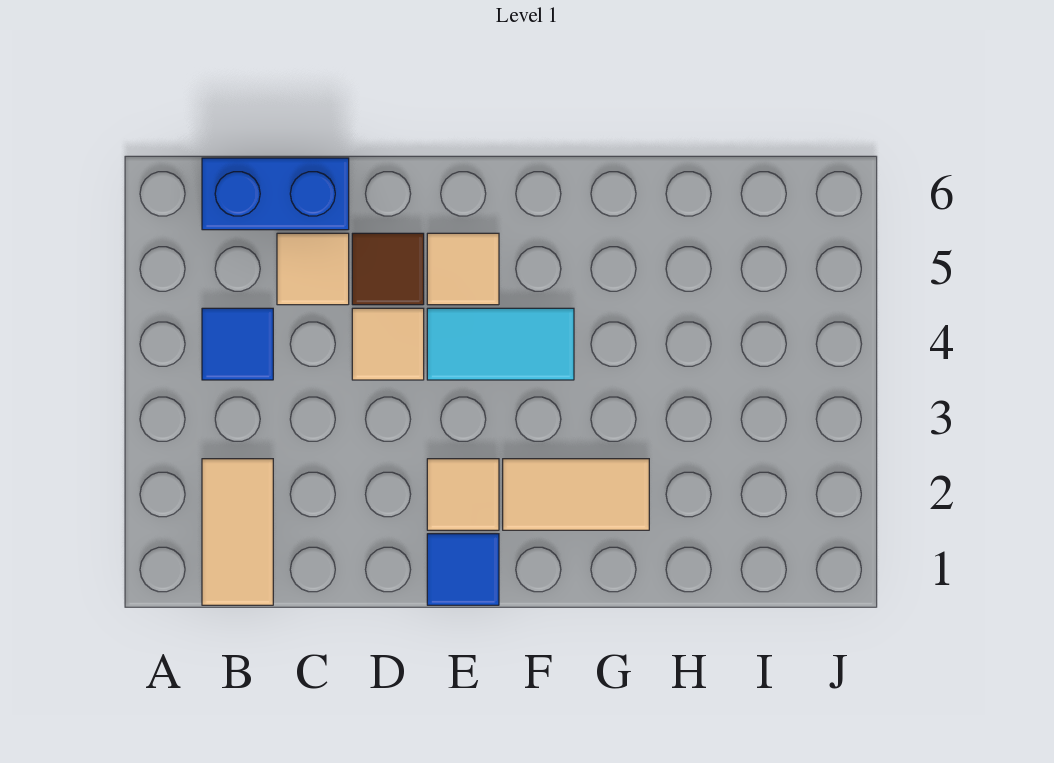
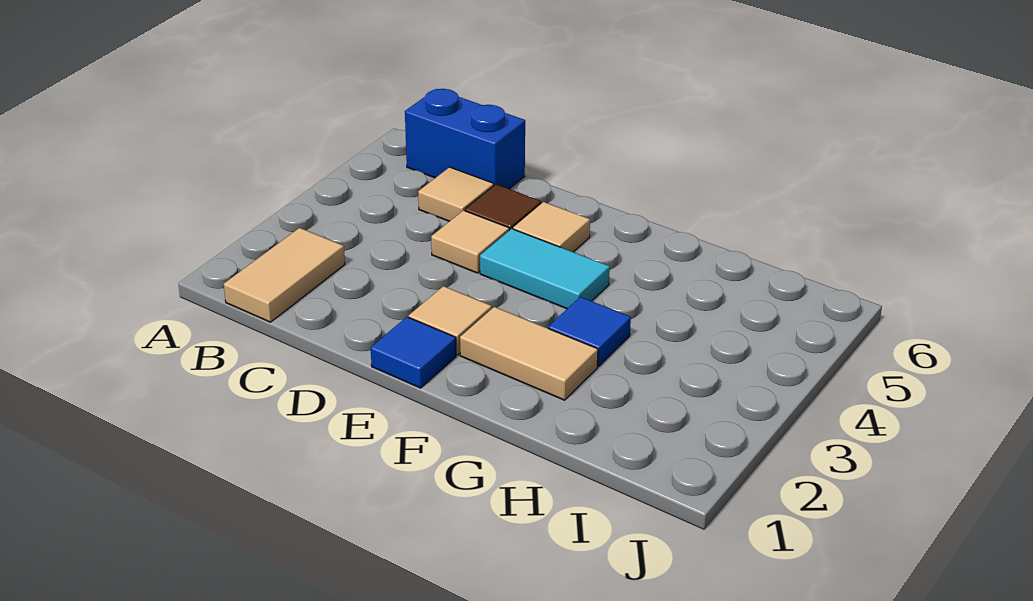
blue 1x1 tile [202,308,273,380] -> blue 1x1 tile moved to [548,297,631,366]

